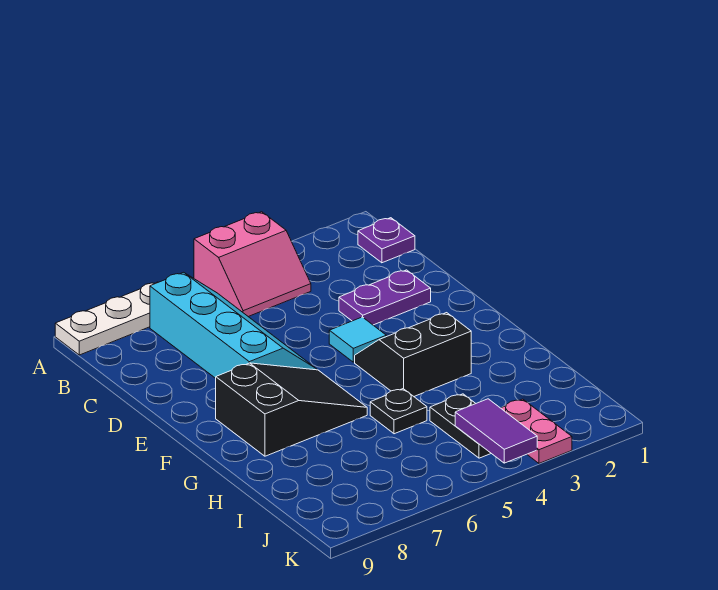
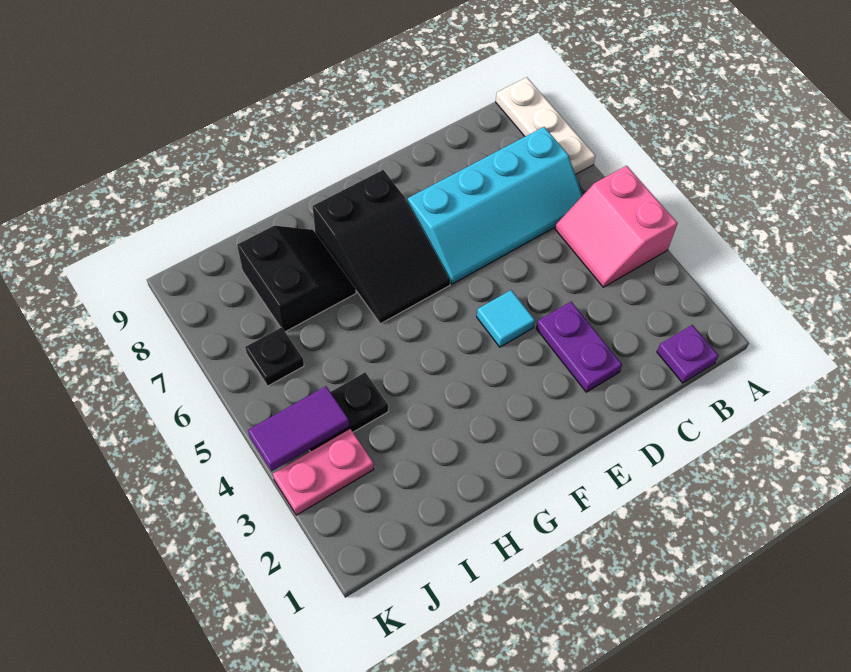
black 2x2 slope [355,313,471,396] -> black 2x2 slope moved to [237,226,356,332]
black 1x1 plate [370,389,427,434] -> black 1x1 plate moved to [245,327,304,386]

